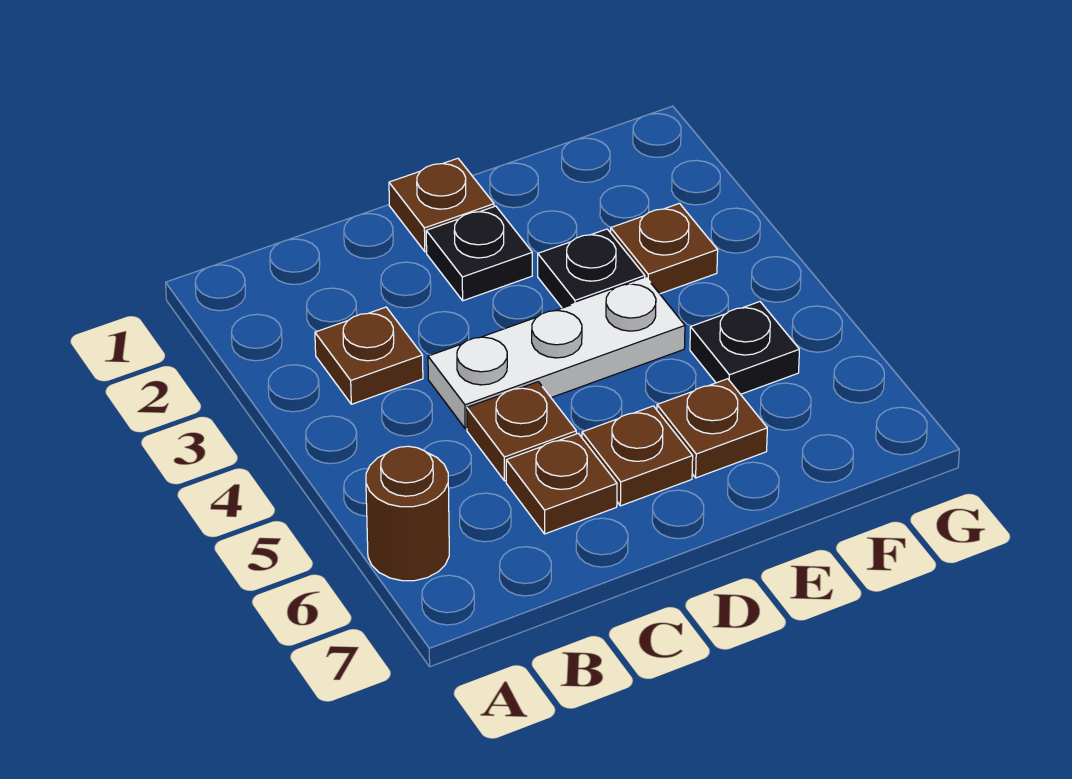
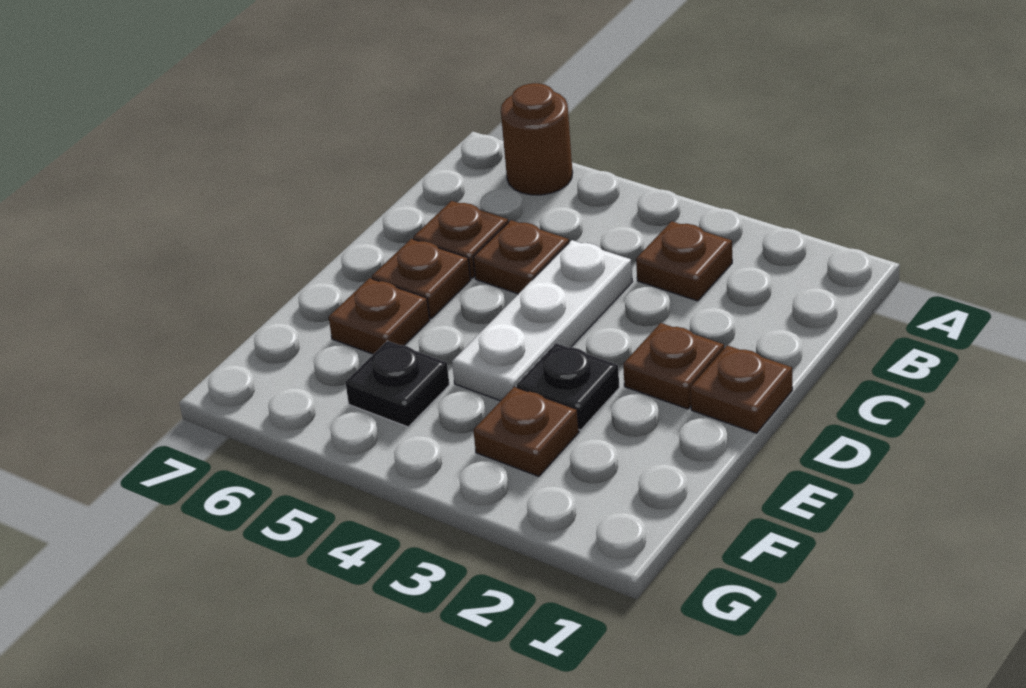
black 1x1 plate [426,206,532,301] -> brown 1x1 plate [623,323,724,409]

